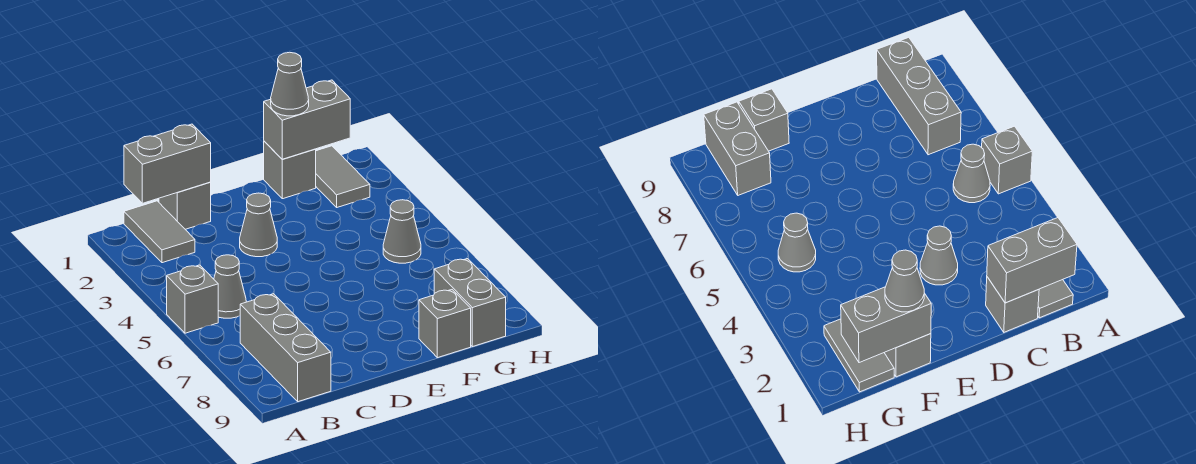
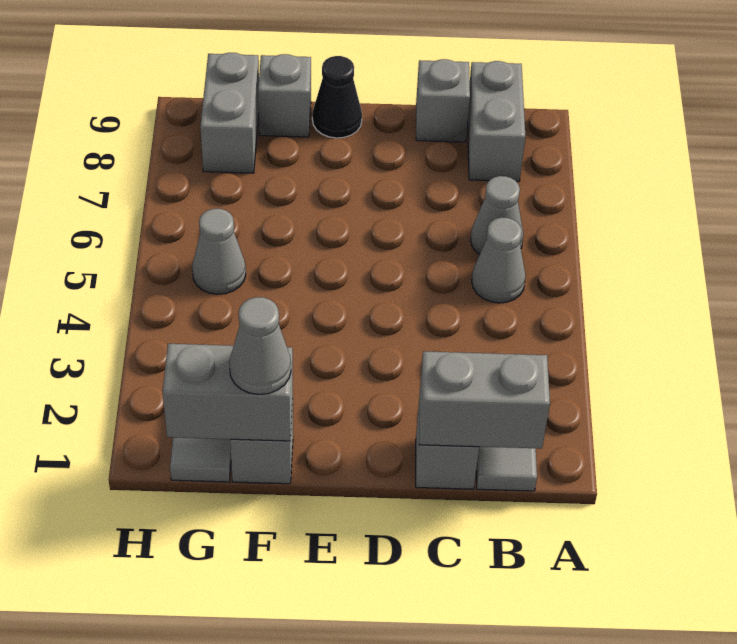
grey 1x1 brick [167,265,218,333] -> grey 1x1 brick moved to [416,59,470,142]
grey 1x3 brick [240,294,331,402] -> grey 1x2 brick [468,61,525,182]
grey 1x1 cone [240,193,277,257] -> grey 1x1 cone moved to [471,176,524,255]
none -> black 1x1 cone [312,56,362,138]

